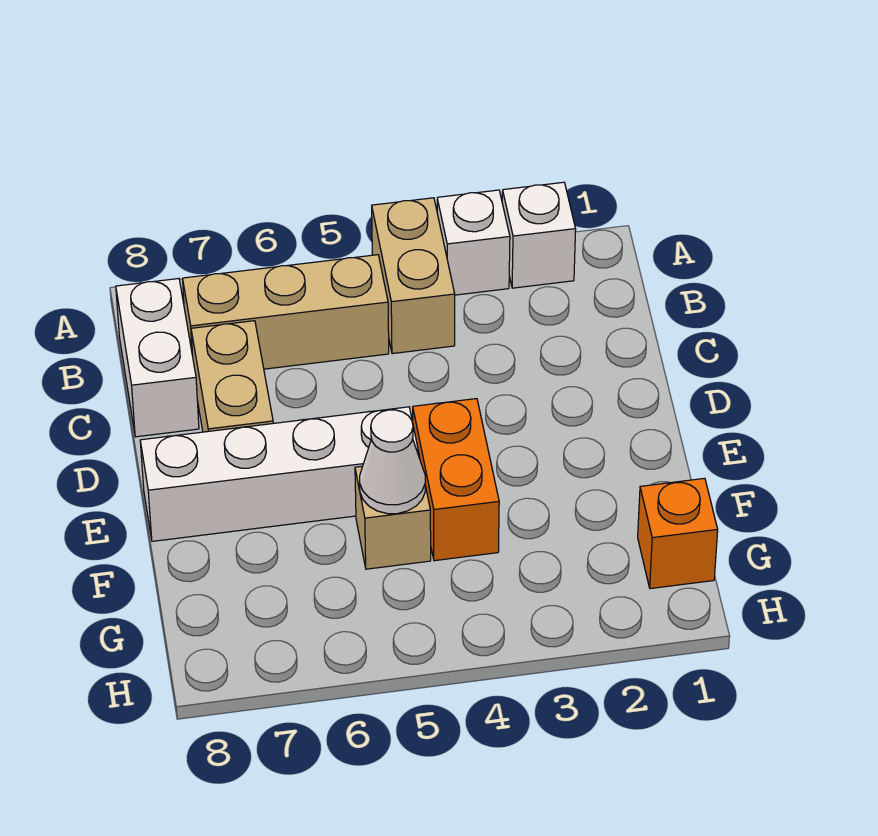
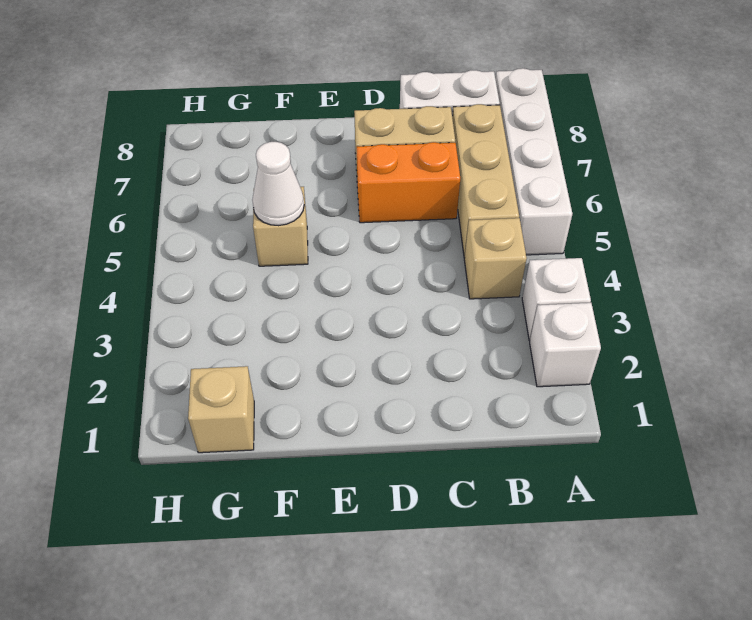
tan 1x2 brick [372,198,455,354] -> tan 1x1 brick [464,218,527,299]
orange 1x2 brick [412,399,499,561] -> orange 1x2 brick moved to [357,142,460,223]
white 1x4 brick [140,407,420,541] -> white 1x4 brick moved to [495,68,573,255]
orange 1x1 brick [638,478,718,589] -> tan 1x1 brick [188,366,254,453]

